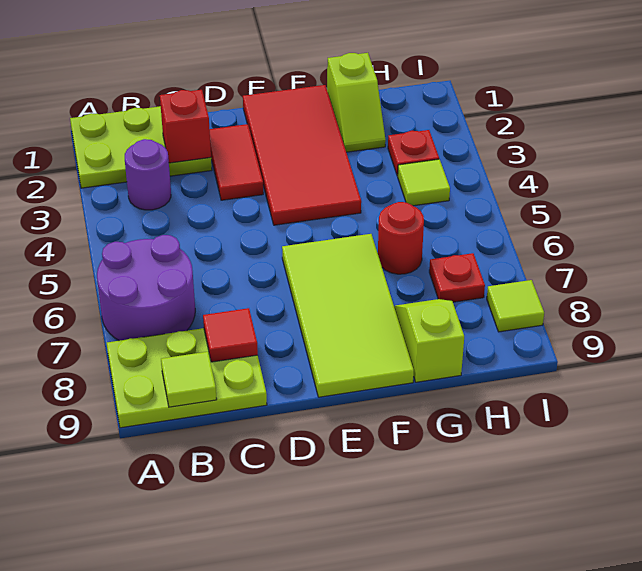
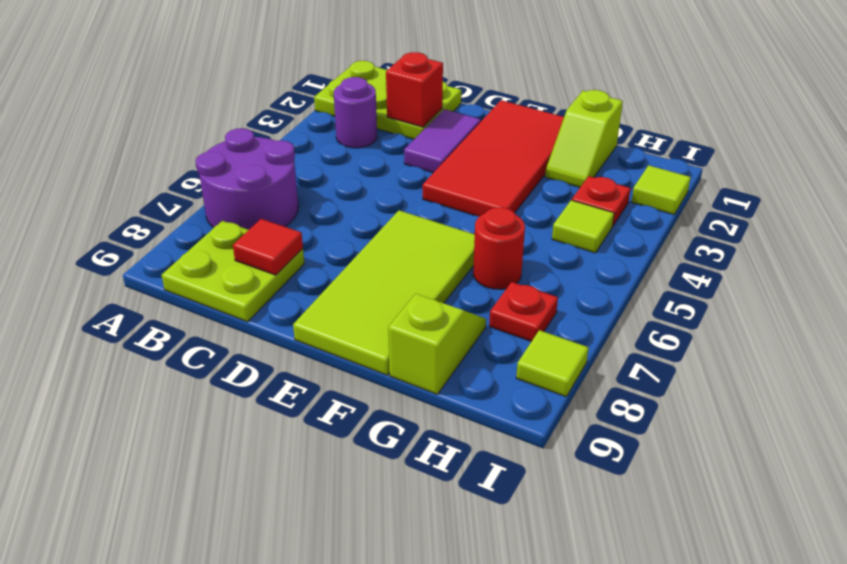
lime 2x3 plate [107,328,267,428] -> lime 2x2 plate [162,221,304,322]
lime 1x1 tile [161,352,217,407] -> lime 1x1 tile moved to [631,165,691,215]
red 1x2 tile [210,124,263,200] -> purple 1x2 tile [404,109,481,173]

